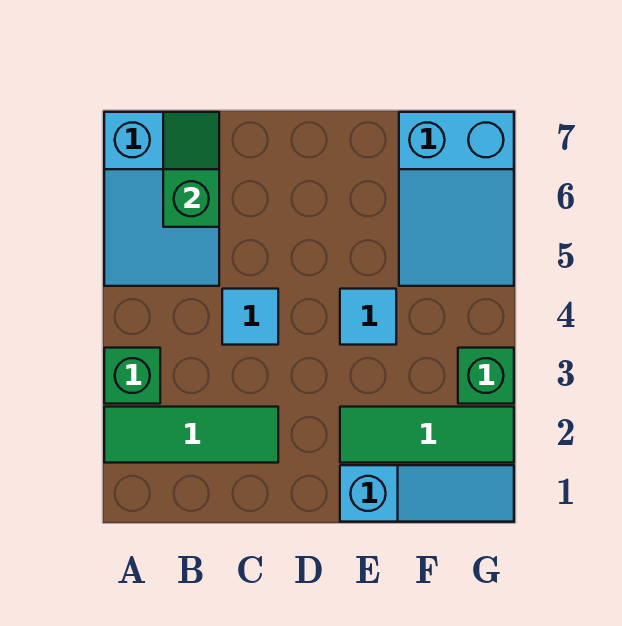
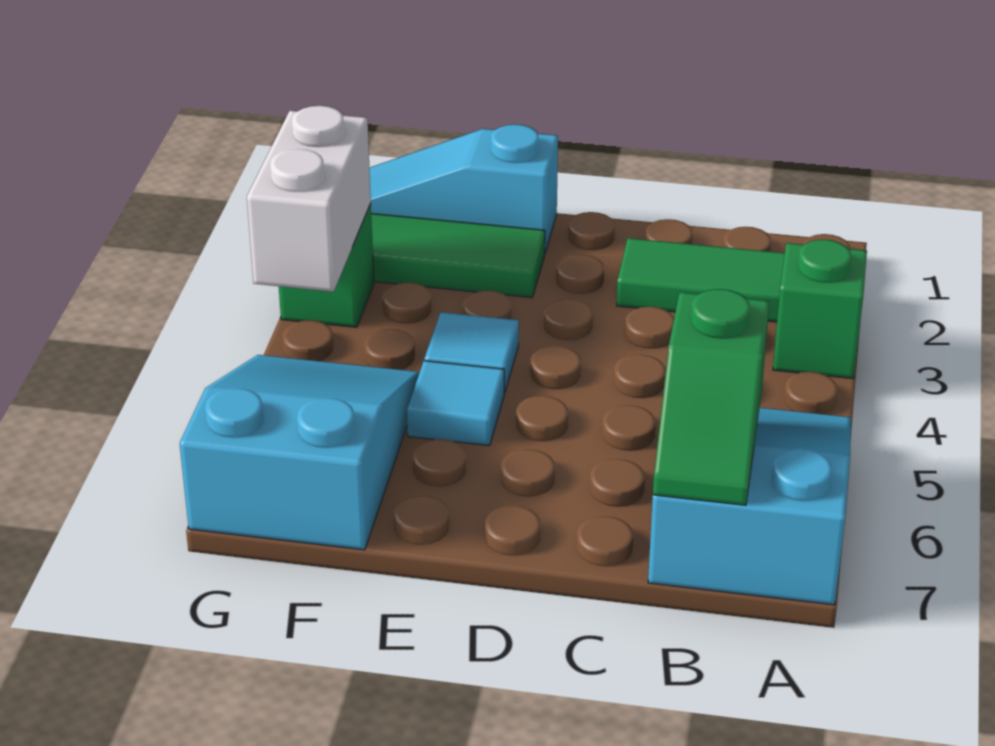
cyan 1x1 tile [222,289,278,345] -> cyan 1x1 tile moved to [407,361,504,446]
none -> white 1x2 brick [247,106,371,292]

